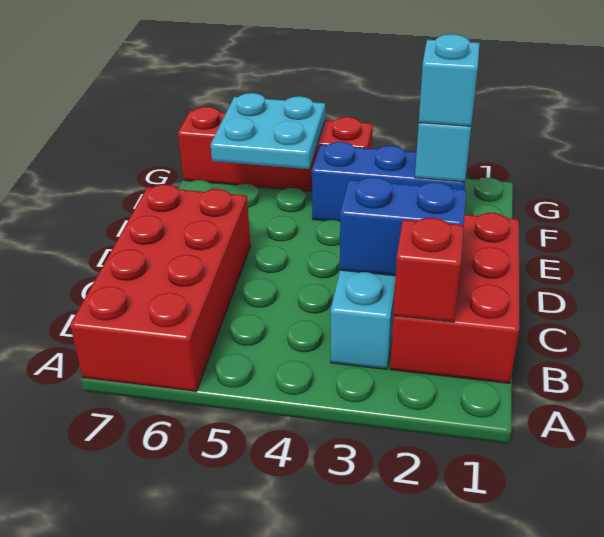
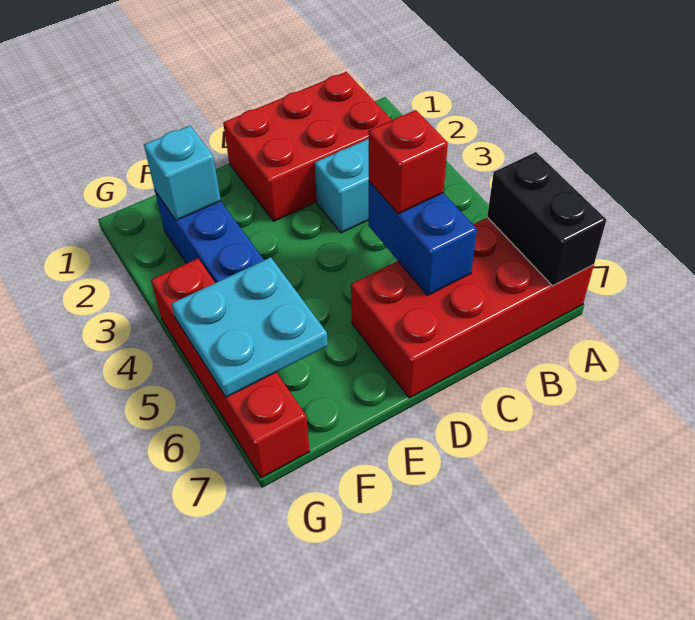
none -> black 1x2 brick [487,152,606,286]
red 1x1 brick [393,218,464,322] -> red 1x1 brick moved to [369,110,448,214]
blue 1x2 brick [340,177,466,276] -> blue 1x2 brick moved to [369,181,477,295]
cyan 1x1 brick [419,34,480,126] -> none

